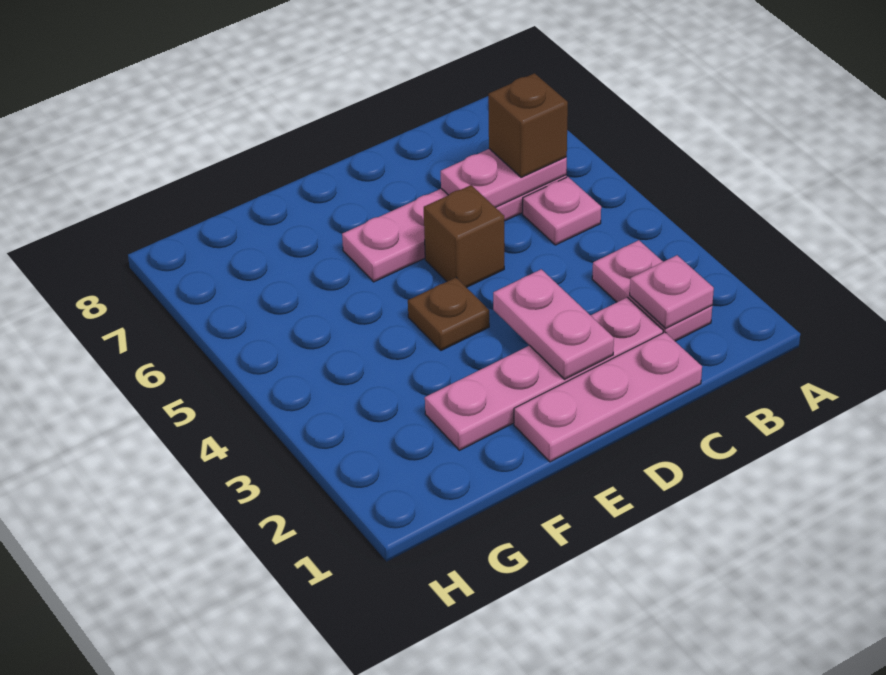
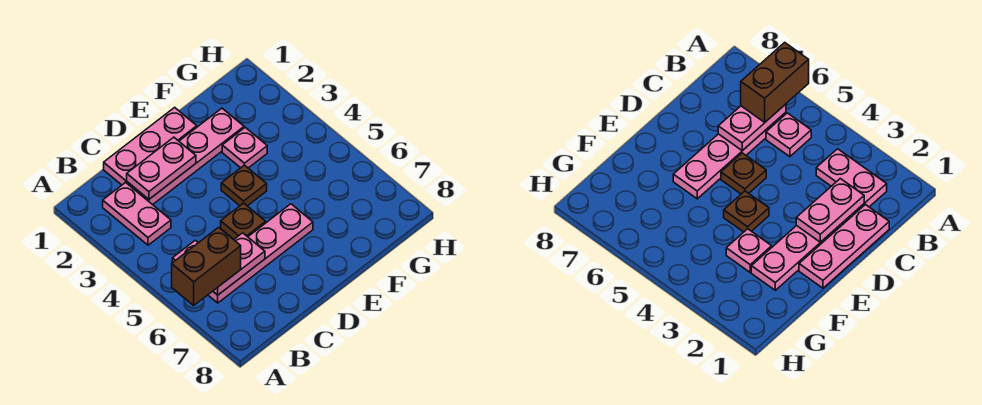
pink 1x1 plate [630,255,714,329] -> pink 1x1 plate moved to [222,127,267,168]
brown 1x1 brick [488,73,568,177] -> brown 1x2 brick [172,227,241,305]
pink 1x2 plate [493,269,614,379] -> pink 1x2 plate turned to [127,137,196,199]
brown 1x1 brick [424,185,504,288] -> brown 1x1 plate [221,203,266,239]

